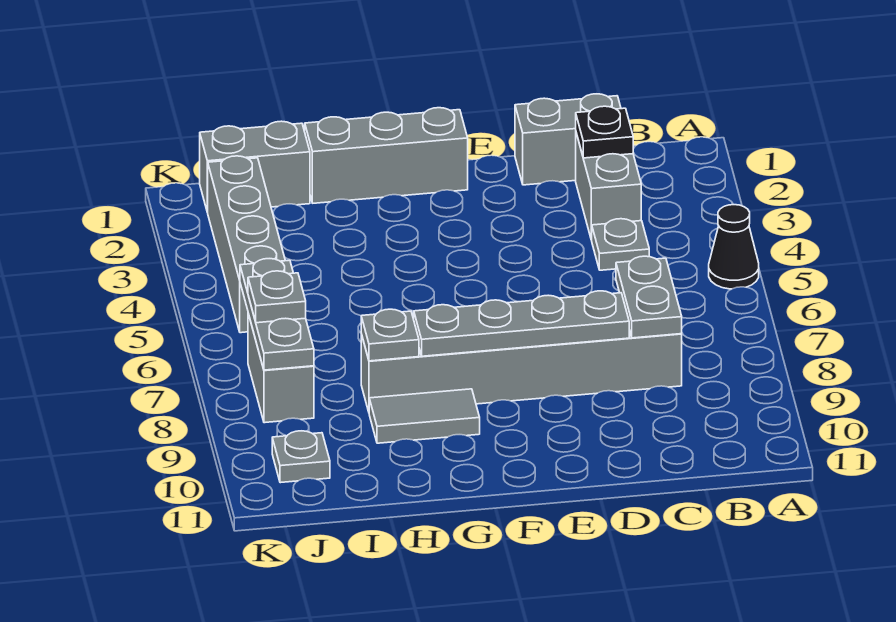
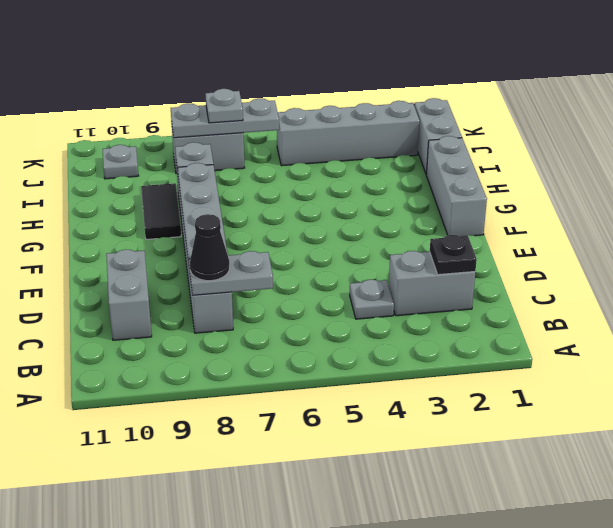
black 1x1 cone [709,205,759,289] -> black 1x1 cone moved to [190,214,230,281]
grey 1x2 brick [515,94,621,185] -> grey 1x2 brick moved to [106,249,152,340]
grey 1x2 tile [369,389,480,443] -> black 1x2 tile [141,183,181,239]

